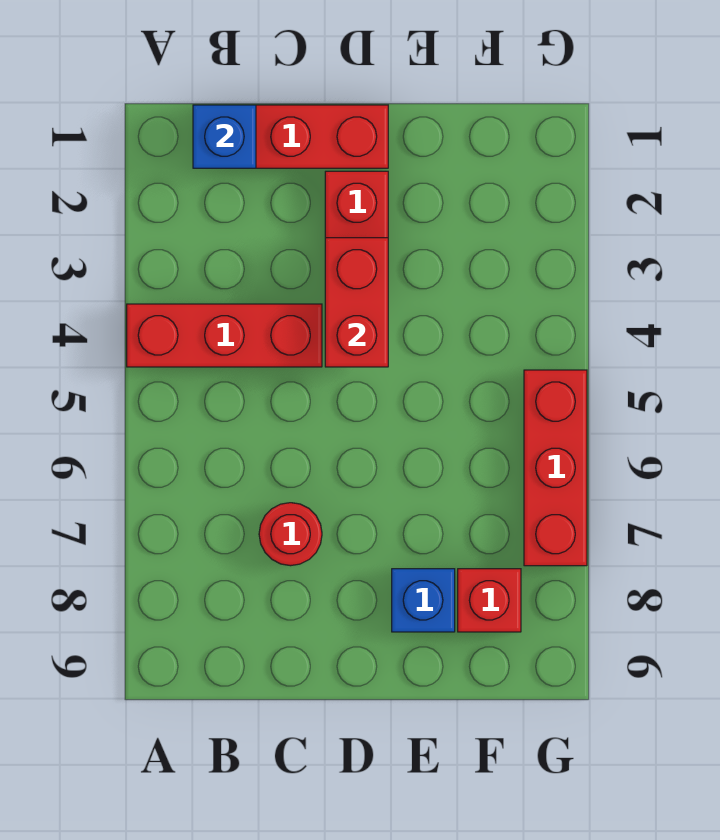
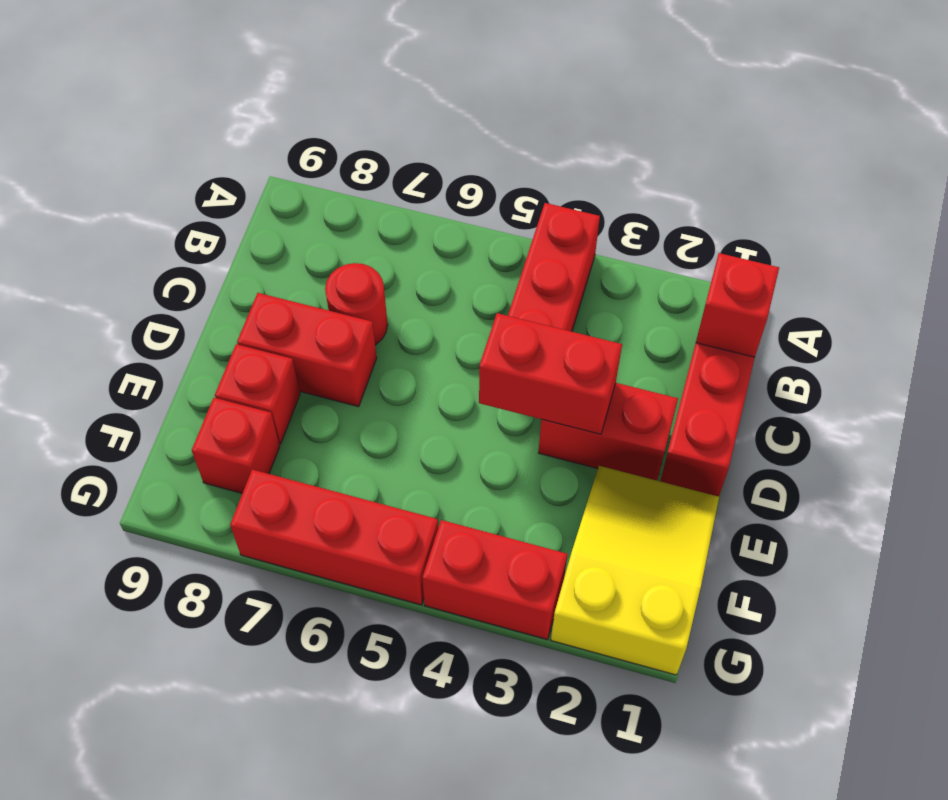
blue 1x1 brick [193,105,256,168] -> red 1x1 brick [696,253,779,357]
none -> red 1x2 brick [237,293,377,407]
none -> yellow 2x3 slope [551,466,719,675]
blue 1x1 brick [392,569,455,632] -> red 1x1 brick [215,344,300,444]
none -> red 1x2 brick [422,520,568,640]

